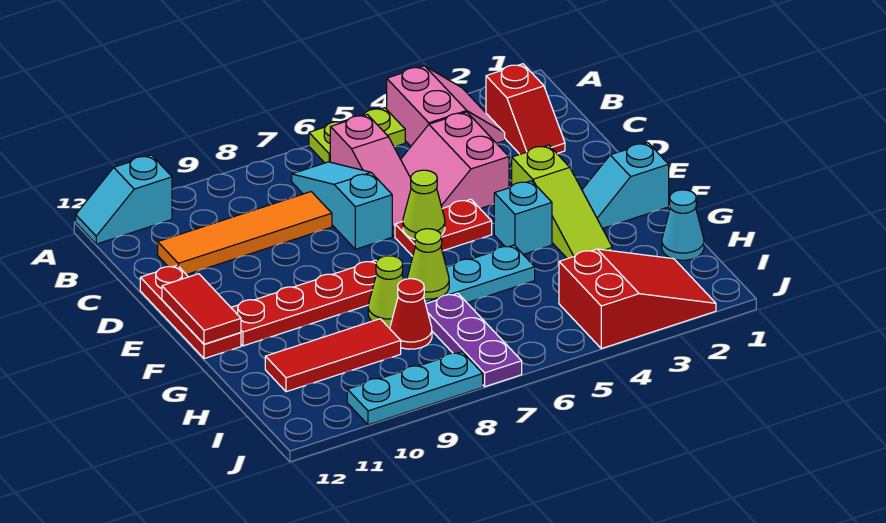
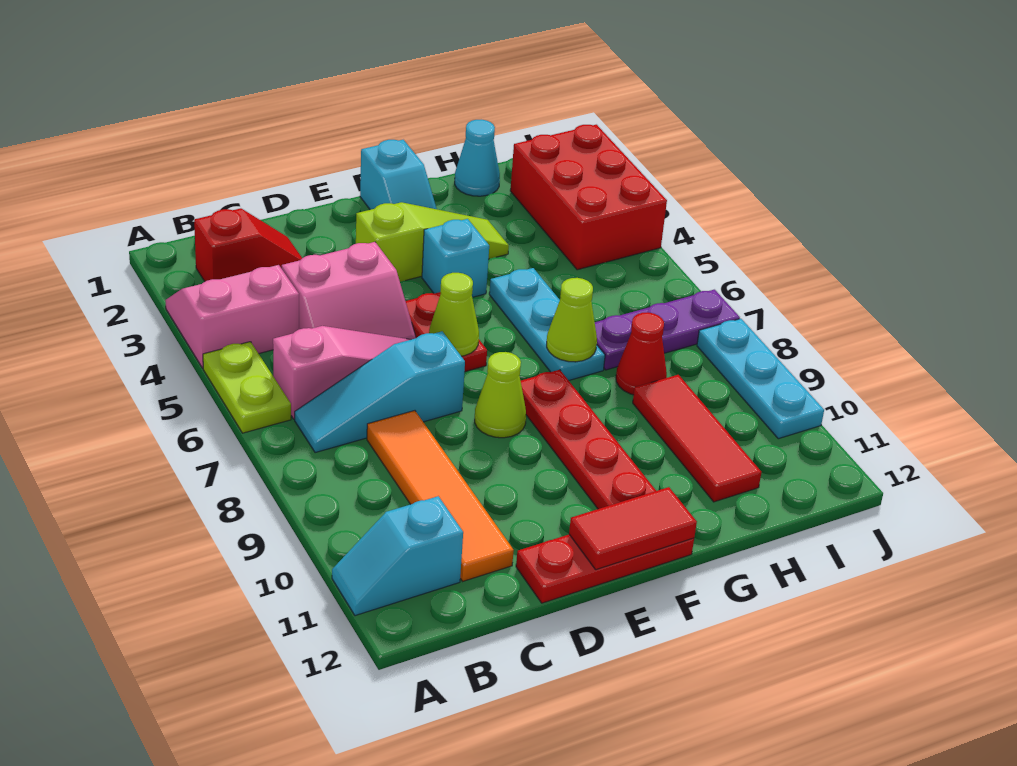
cyan 1x2 slope [76,155,172,244] -> cyan 1x2 slope turned to [332,496,463,616]
lime 1x1 cone [368,256,404,326] -> lime 1x1 cone moved to [475,352,526,438]
red 2x3 slope [559,249,716,349] -> red 2x3 brick [510,125,667,270]

